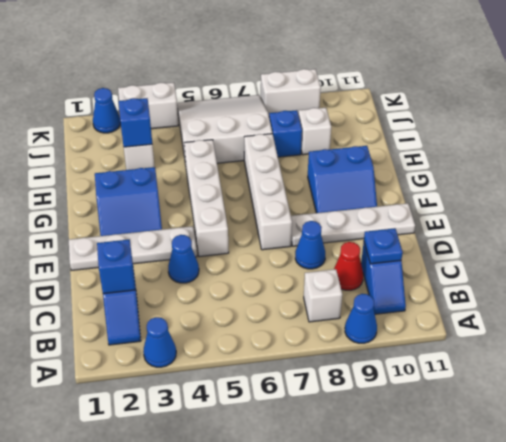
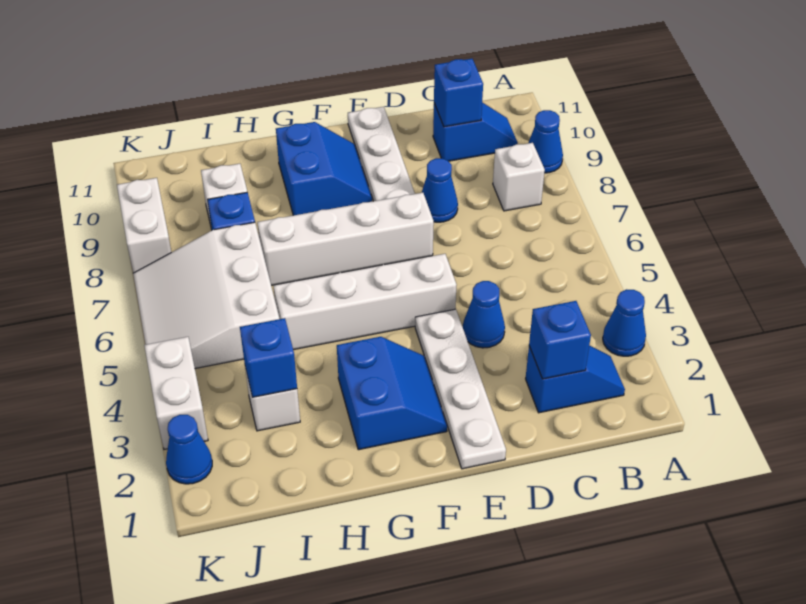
red 1x1 cone [334,242,363,290] -> none
blue 1x1 plate [364,228,403,264] -> blue 1x1 brick [434,59,483,127]

